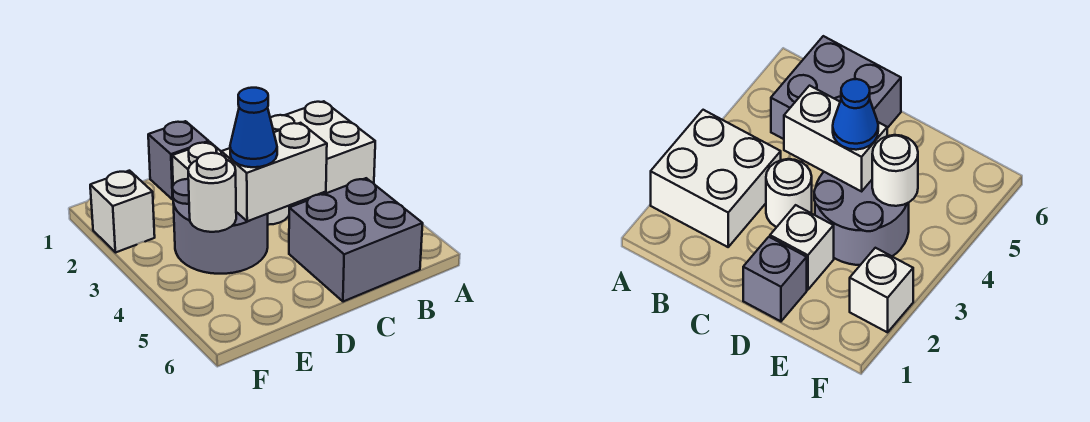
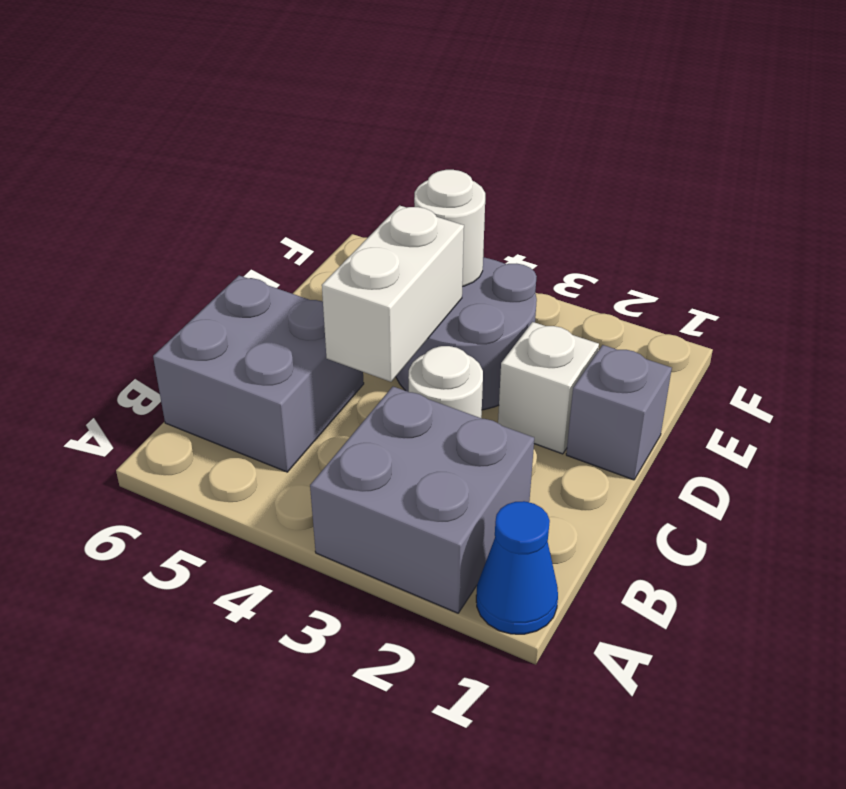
white 2x2 brick [270,101,375,207] -> grey 2x2 brick [310,387,534,613]
blue 1x1 cone [230,88,277,167] -> blue 1x1 cone moved to [476,501,558,634]
white 1x1 brick [90,171,155,253] -> none

